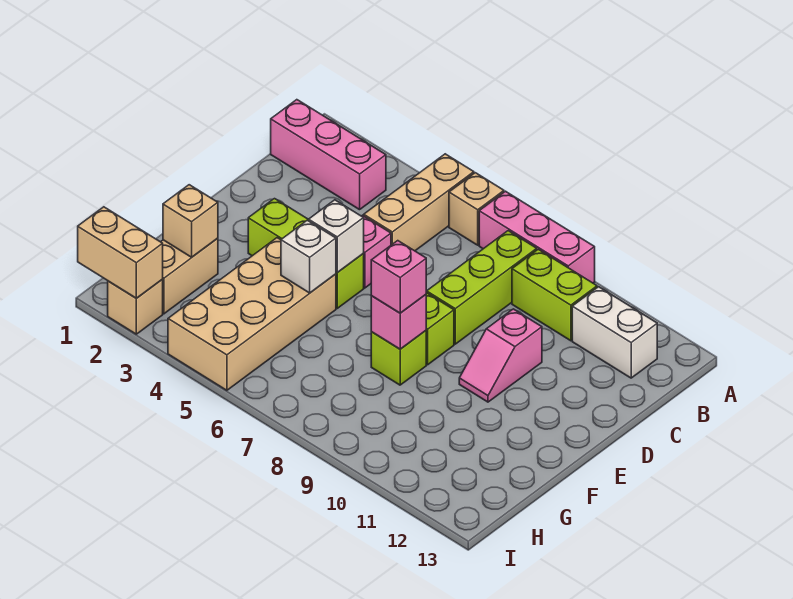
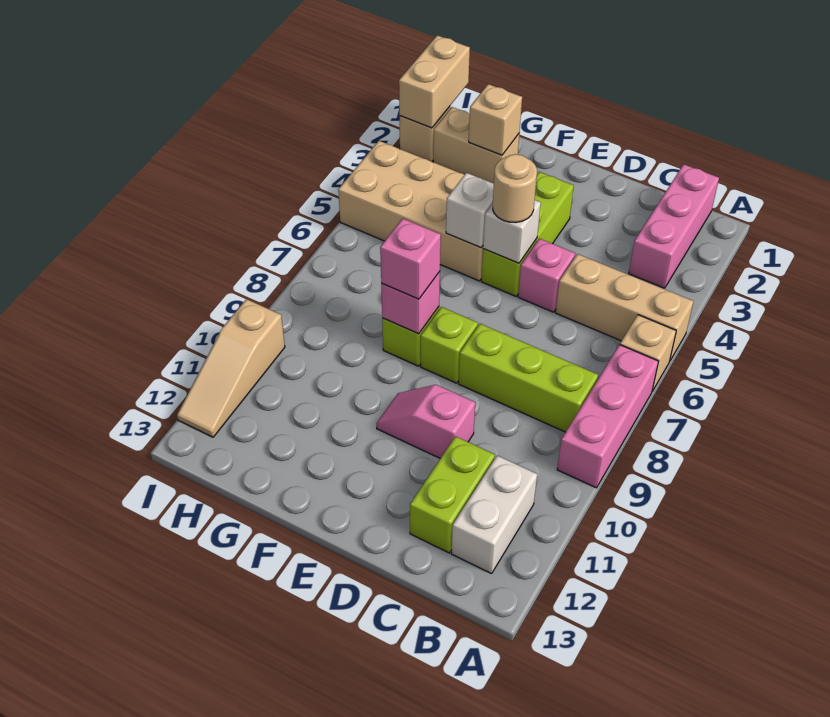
lime 1x2 brick [512,249,597,341] -> lime 1x2 brick moved to [410,436,495,553]
none -> tan 1x1 round brick [493,154,537,223]
none -> tan 1x3 slope [177,299,285,437]

